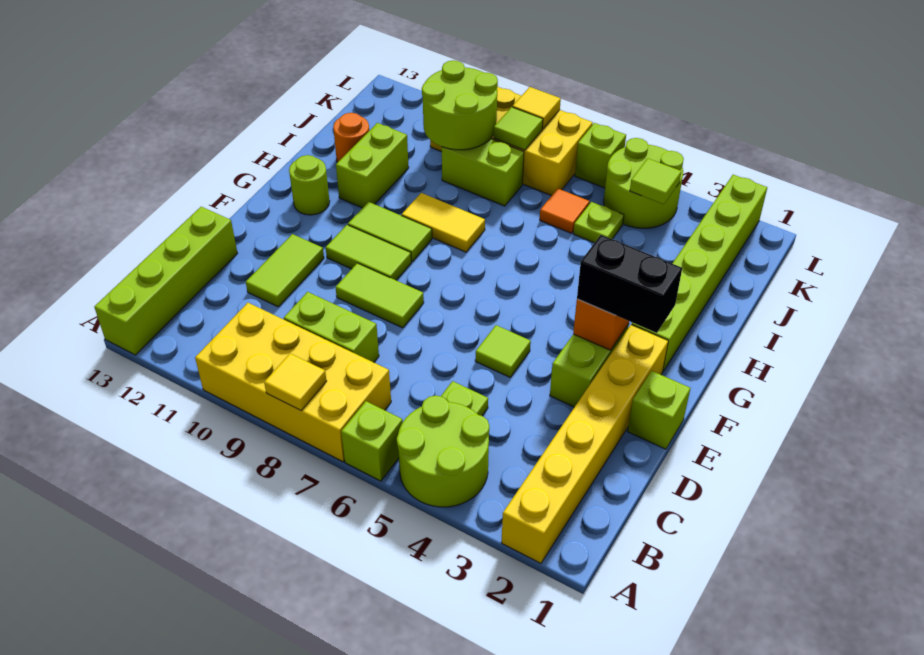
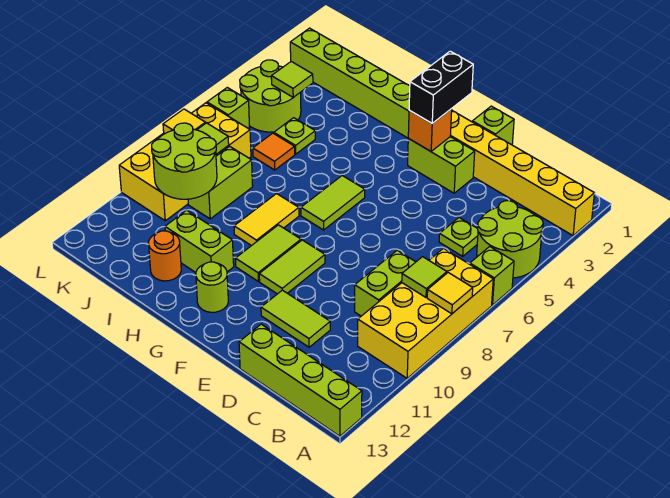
lime 1x1 tile [475,325,531,377] -> lime 1x1 tile moved to [402,257,447,297]
lime 1x2 tile [336,263,424,328] -> lime 1x2 tile moved to [301,176,365,230]

